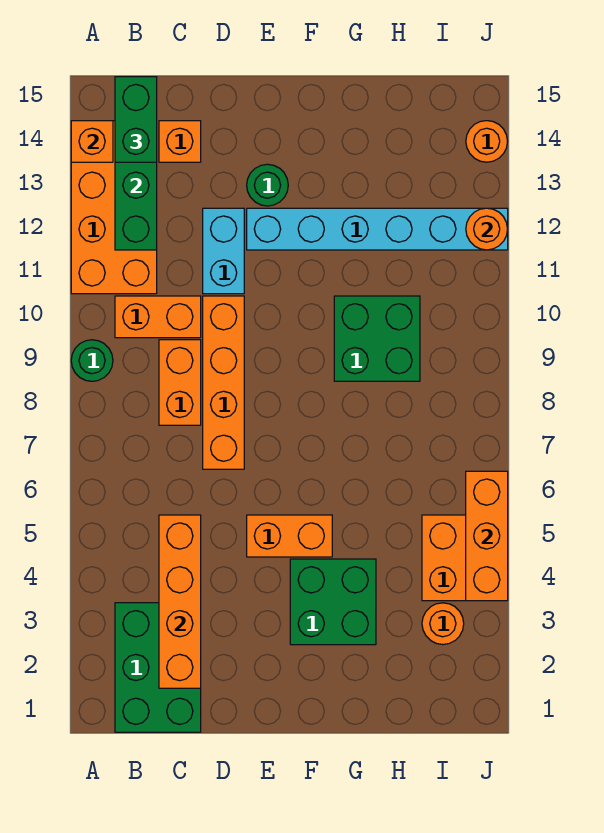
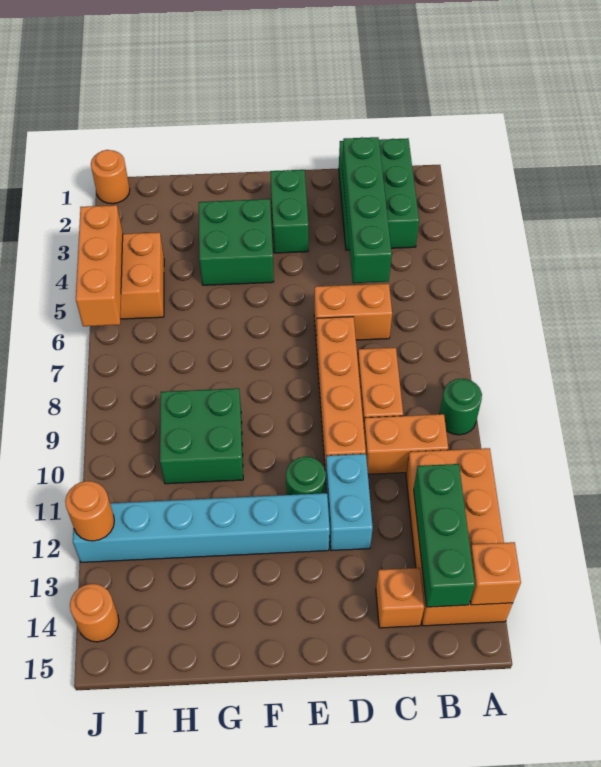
green 1x2 brick [115,77,157,162] -> green 1x2 brick moved to [270,170,308,253]
orange 1x4 brick [159,515,201,688] -> green 1x4 brick [342,137,392,283]
orange 1x2 brick [247,515,332,557] -> orange 1x2 brick moved to [314,283,392,340]
green 1x1 round brick [247,164,288,206] -> green 1x1 round brick moved to [286,457,326,495]
orange 1x1 round brick [422,603,464,645] -> orange 1x1 round brick moved to [91,150,130,204]

